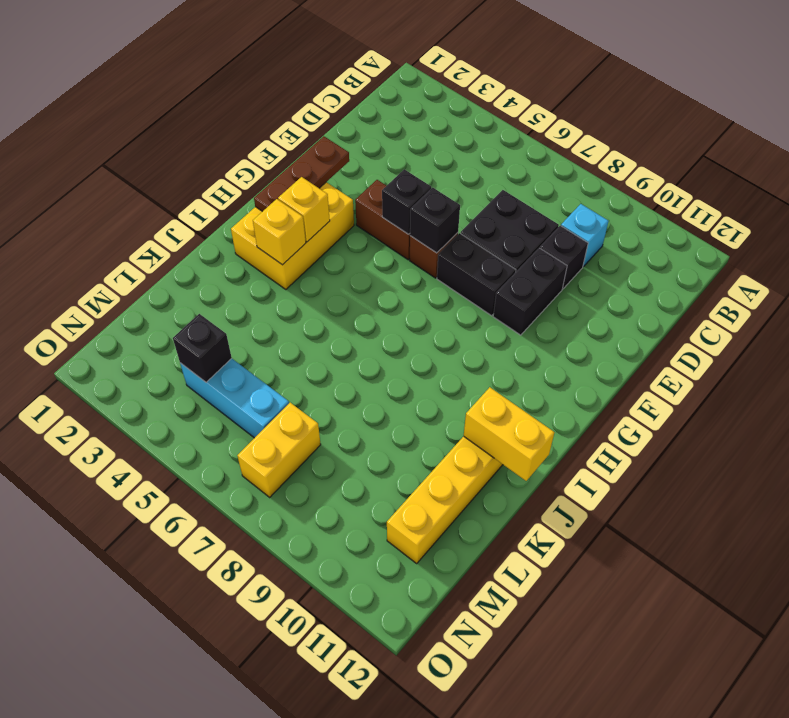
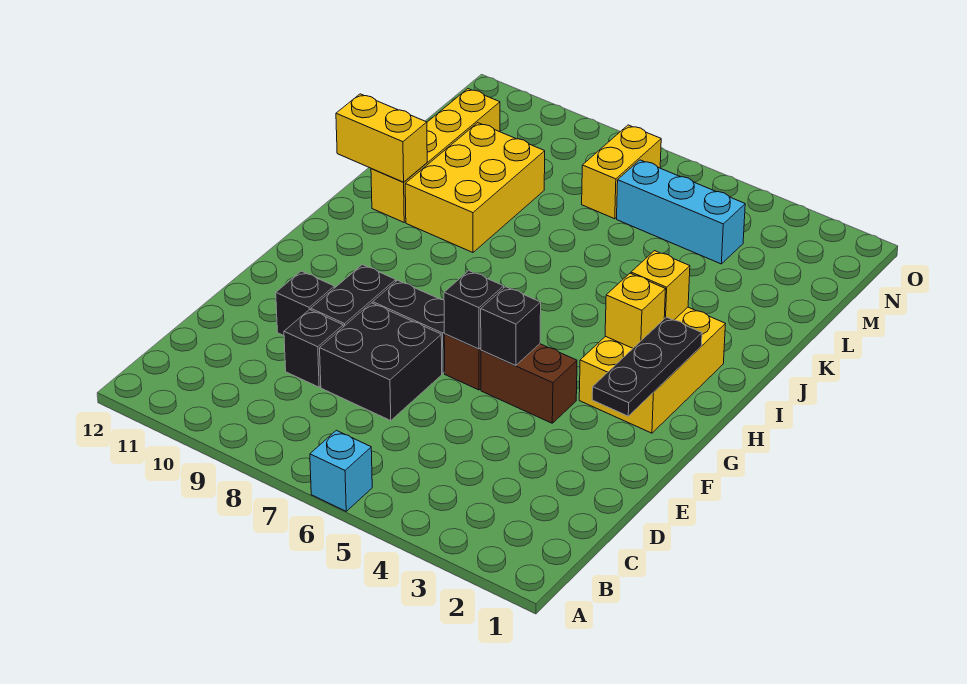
cyan 1x1 brick [561,204,609,267] -> cyan 1x1 brick moved to [310,430,372,511]
brown 1x3 plate [254,136,349,212] -> black 1x3 plate [592,317,702,416]
none -> yellow 2x3 brick [405,123,545,253]
black 1x1 brick [173,314,232,382] -> black 1x1 brick moved to [276,271,334,336]

